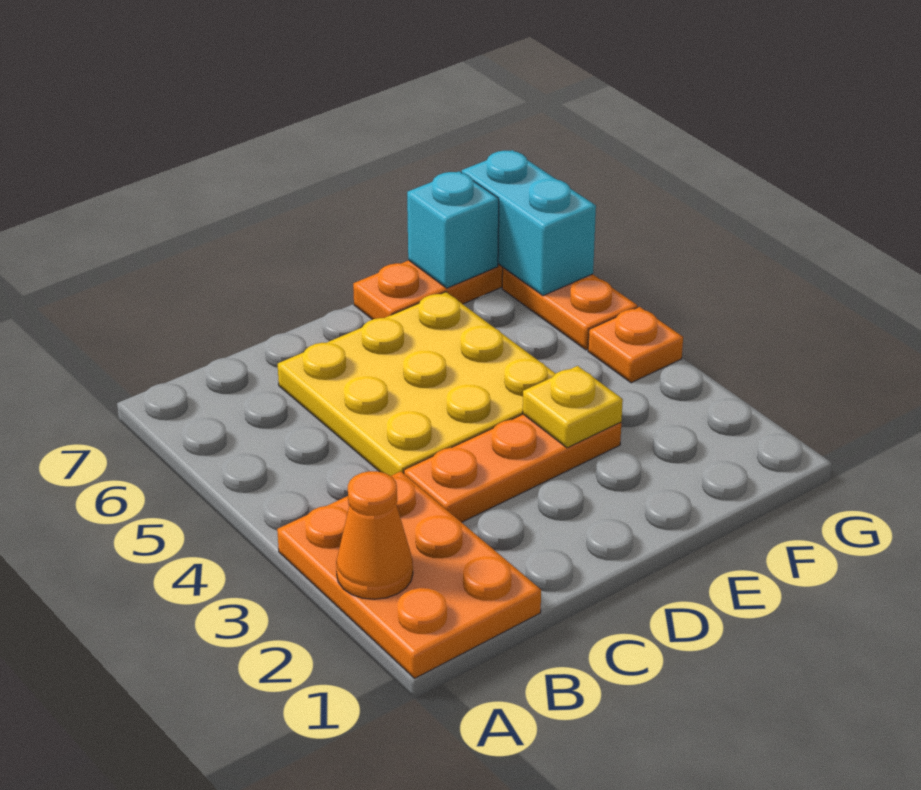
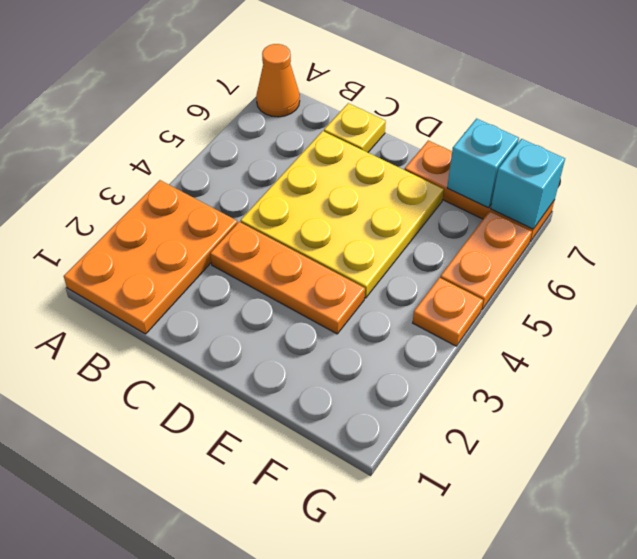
orange 1x1 cone [336,471,413,599] -> orange 1x1 cone moved to [256,44,300,117]
yellow 1x1 plate [523,366,623,448] -> yellow 1x1 plate moved to [324,103,386,152]
cyan 1x2 brick [462,150,596,296] -> cyan 1x1 brick [491,139,565,229]

